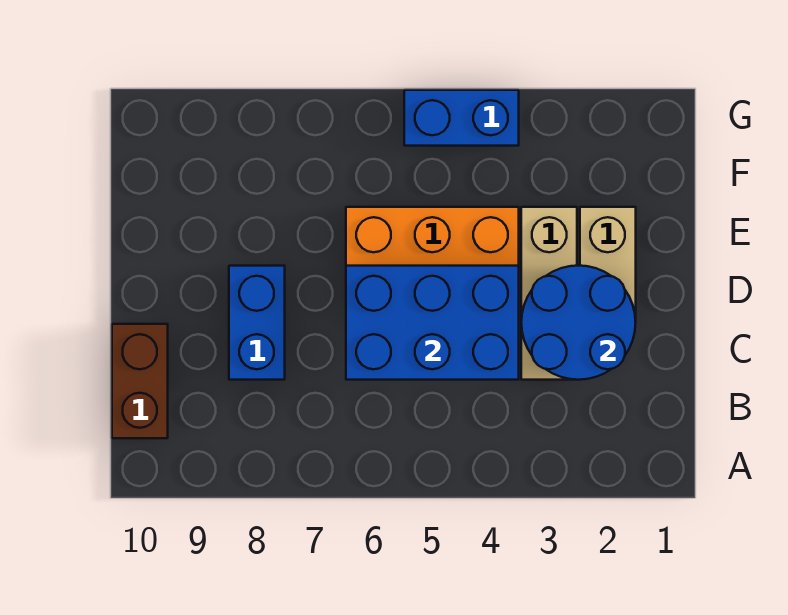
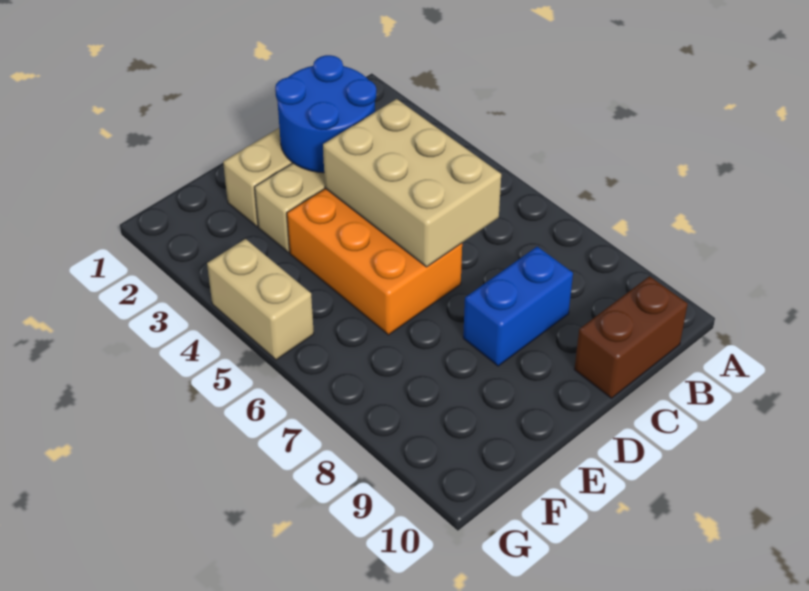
blue 2x3 brick [346,266,519,380] -> tan 2x3 brick [323,99,501,267]
blue 1x2 brick [404,90,519,146] -> tan 1x2 brick [207,239,314,360]

